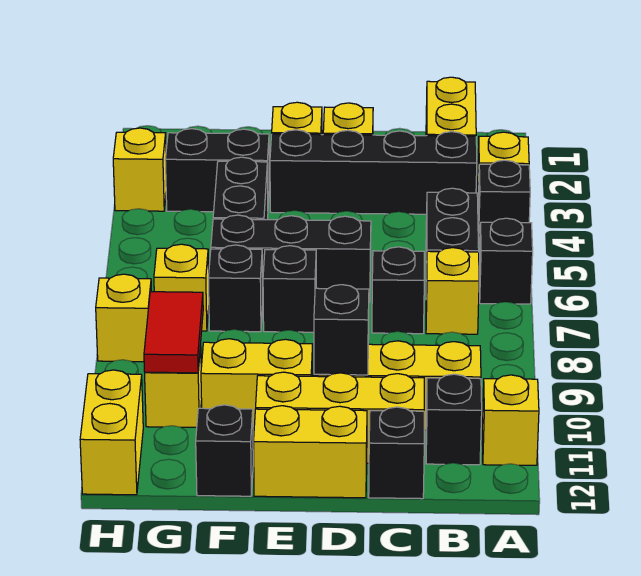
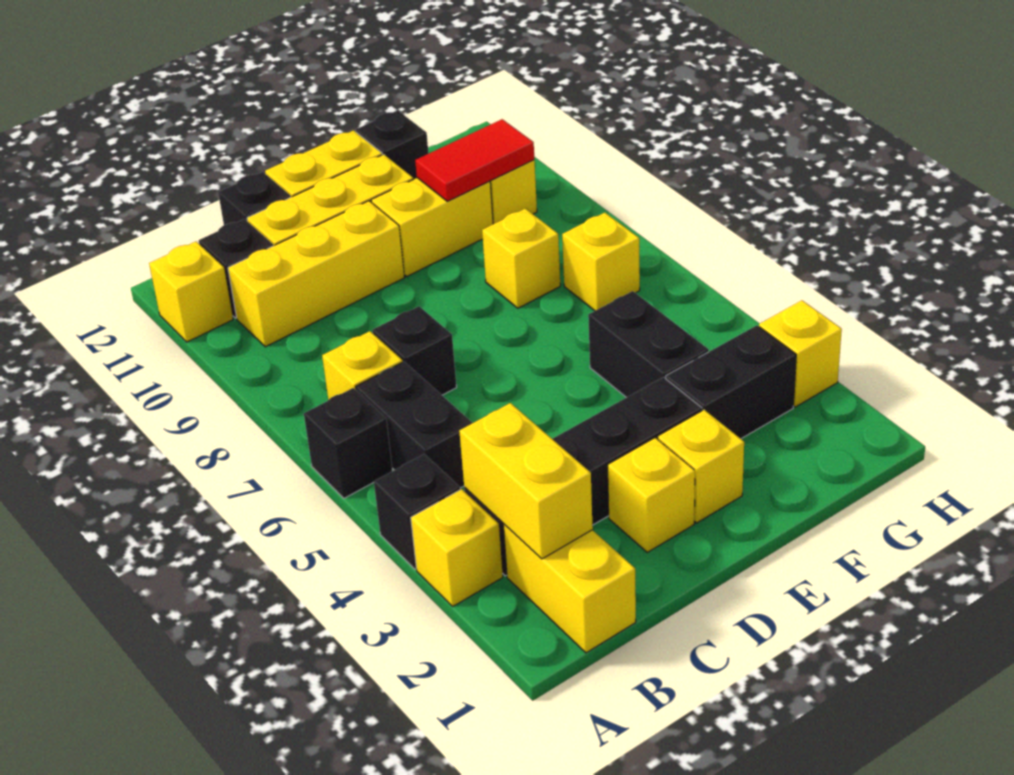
black 1x3 brick [211,215,371,302] -> none
black 1x1 brick [314,285,369,375] -> none
black 1x1 brick [263,246,316,332] -> none
black 1x1 brick [208,245,263,332] -> none
red 1x2 tile [144,292,203,373] -> red 1x2 tile turned to [415,119,534,201]
yellow 1x1 brick [96,274,151,362] -> yellow 1x1 brick moved to [482,209,560,308]
yellow 1x2 brick [80,370,143,495] -> yellow 1x2 brick moved to [459,403,593,559]

